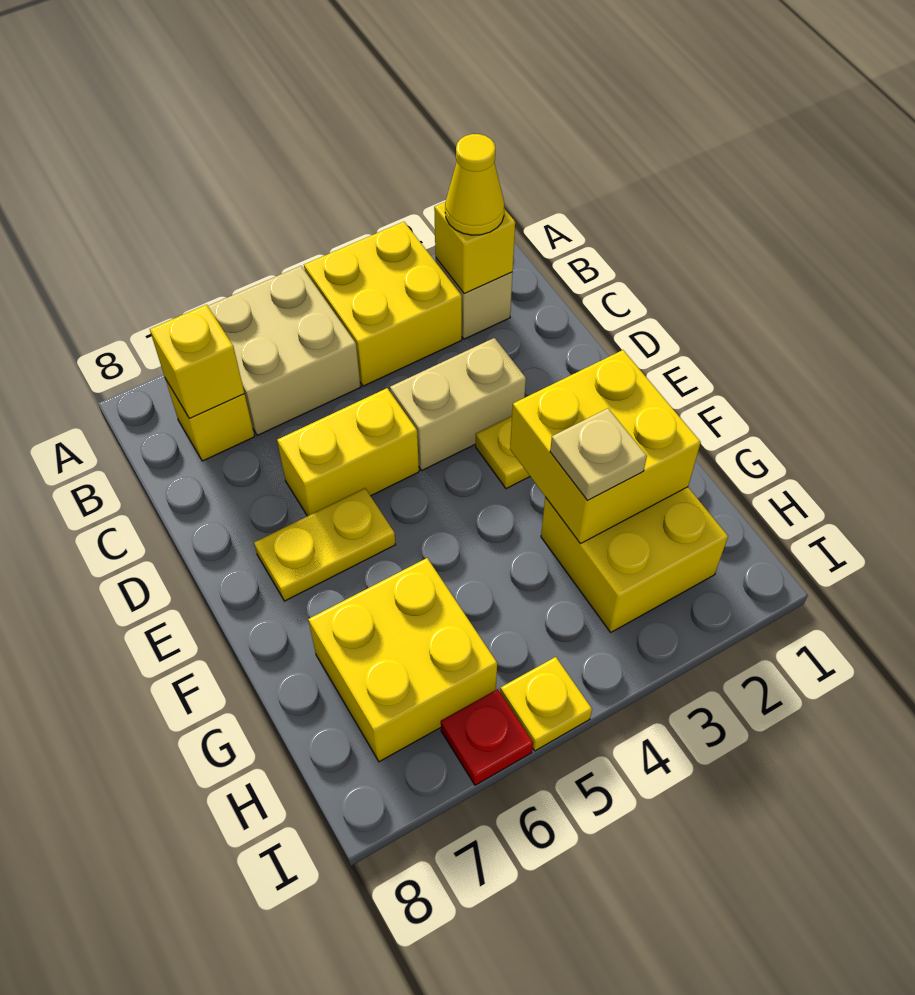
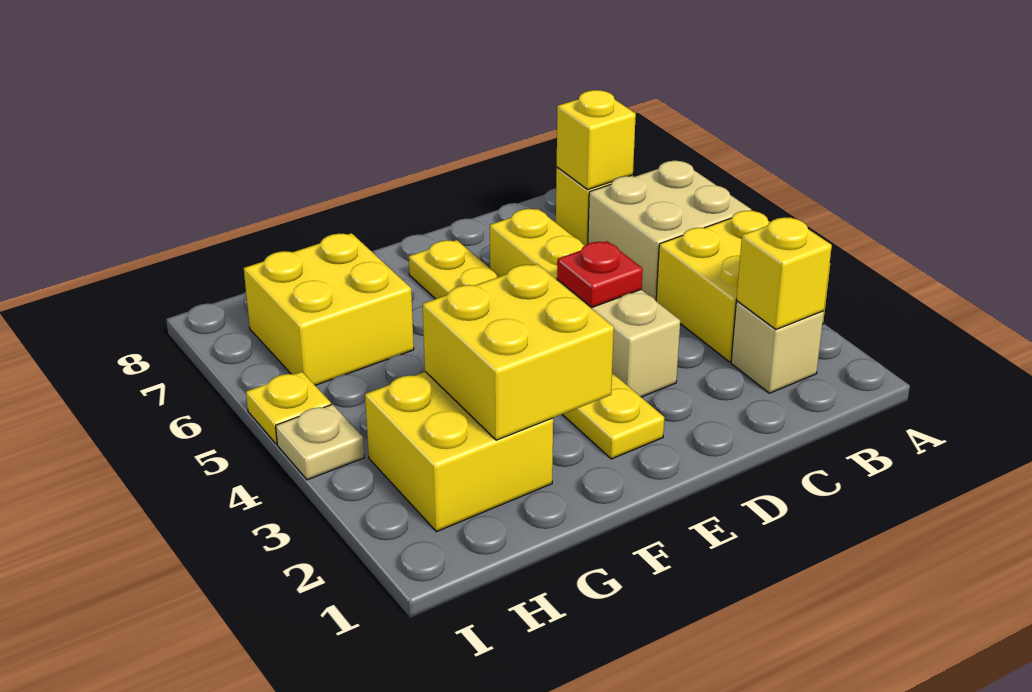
yellow 1x1 cone [445,134,504,235] -> none
tan 1x1 plate [550,408,647,500] -> tan 1x1 plate moved to [276,404,364,480]
red 1x1 plate [441,689,533,785] -> red 1x1 plate moved to [557,241,643,307]

